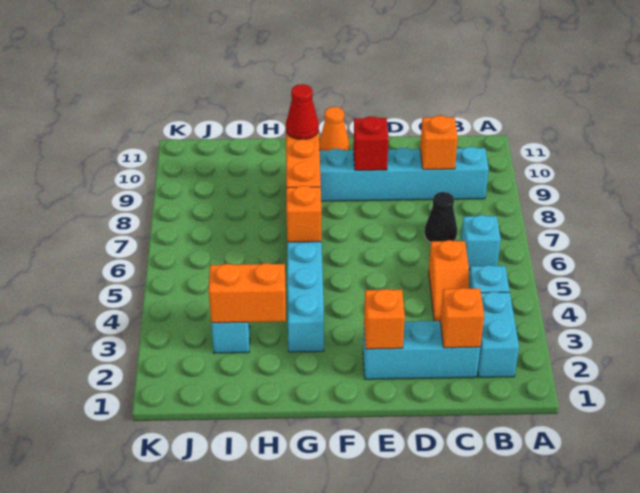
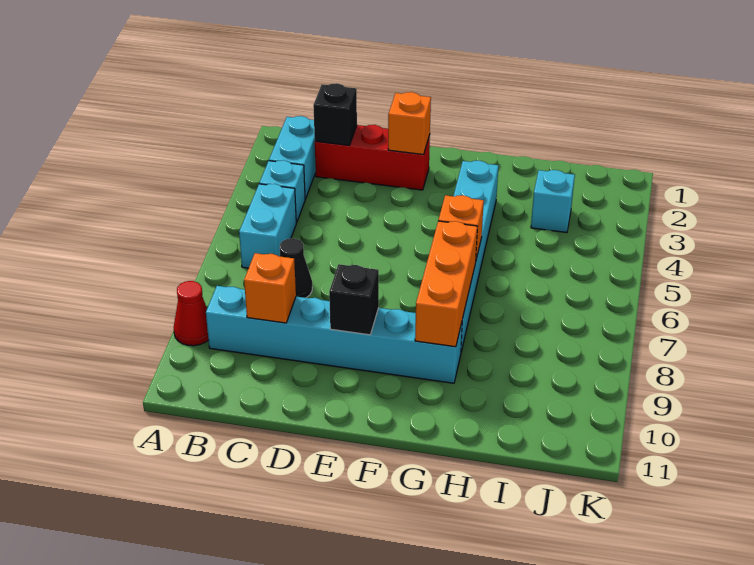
cyan 1x1 brick [461,215,501,270] -> cyan 1x2 brick [239,184,297,268]
cyan 1x3 brick [363,321,480,379] -> red 1x3 brick [315,125,430,190]
orange 1x1 brick [440,288,484,348] -> black 1x1 brick [313,83,357,145]
orange 1x2 slope [429,240,469,321] -> none
red 1x1 brick [353,116,388,170] -> black 1x1 brick [329,264,379,335]
orange 1x1 cone [319,107,349,150] -> none
red 1x1 cone [286,84,319,139] -> red 1x1 cone moved to [174,281,208,346]
orange 1x2 brick [209,263,286,323] -> none

